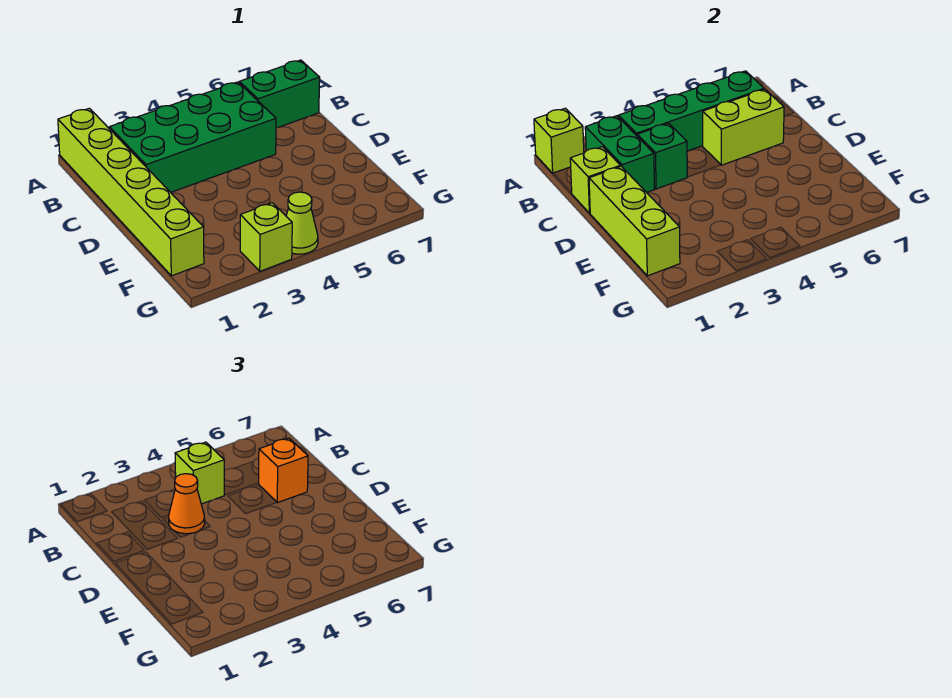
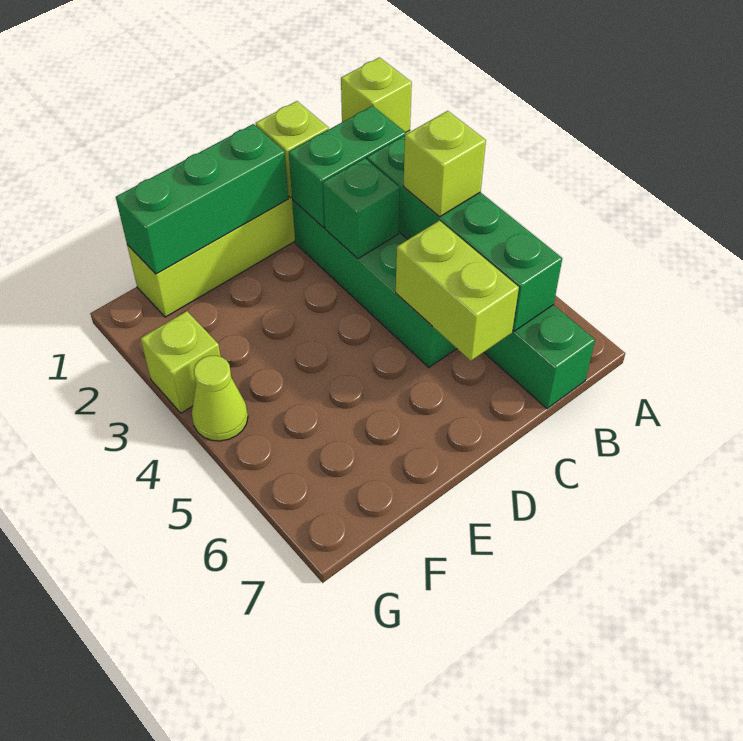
orange 1x1 cone [169,474,205,534] -> none
orange 1x1 brick [259,438,308,503] -> none
lime 1x3 brick [589,166,680,276] -> green 1x3 brick [116,124,288,274]

